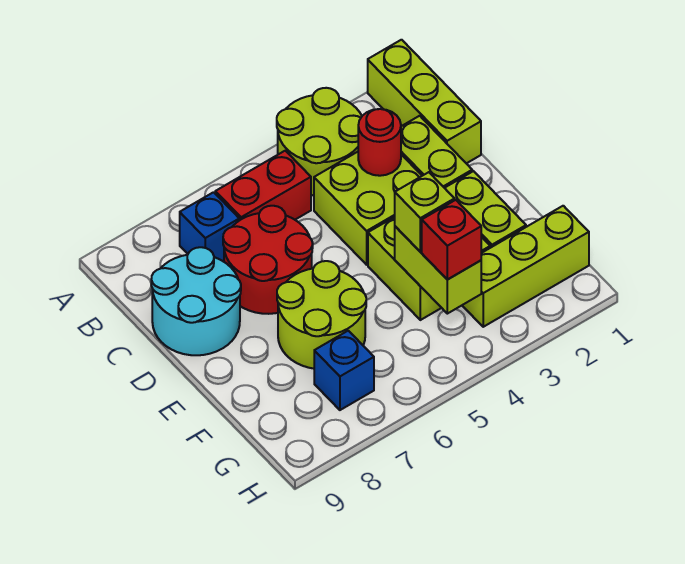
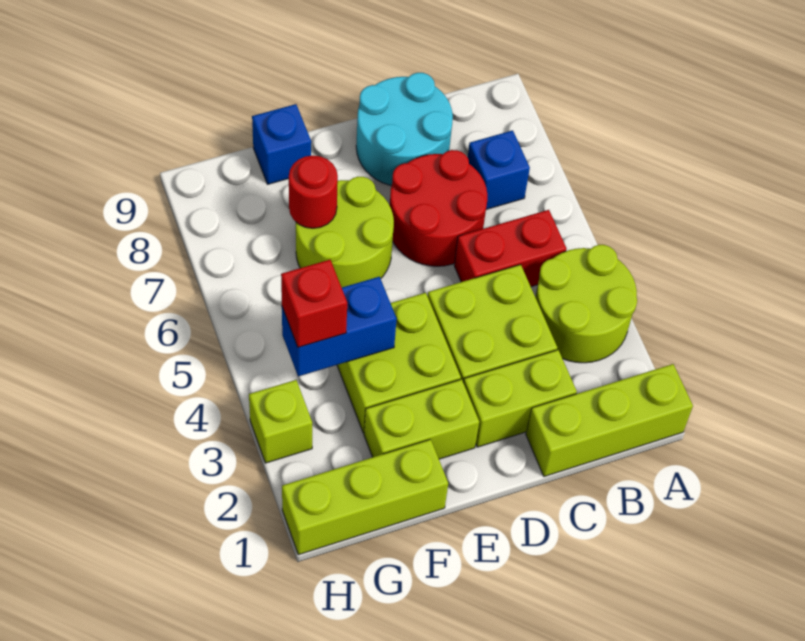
red 1x2 brick [215,151,311,220] -> red 1x2 brick turned to [454,210,566,287]
red 1x1 round brick [358,109,401,176] -> red 1x1 round brick moved to [289,155,338,228]
lime 1x2 brick [395,226,481,314] -> blue 1x2 brick [282,277,397,376]
lime 1x1 brick [395,172,455,252] -> lime 1x1 brick moved to [249,380,312,463]
lime 1x3 brick [462,206,589,327] -> lime 1x3 brick turned to [282,439,448,555]
blue 1x1 brick [314,331,374,410] -> blue 1x1 brick moved to [252,104,311,184]

